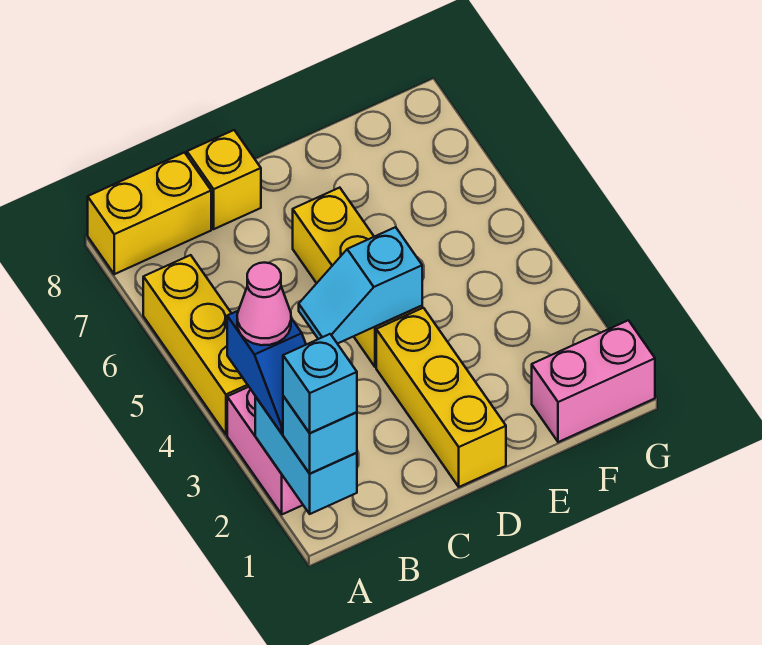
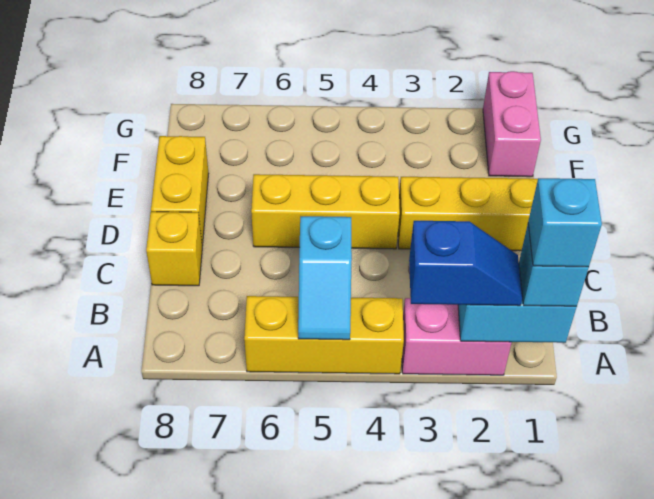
pink 1x1 cone [237,263,291,345] -> none
yellow 1x2 brick [88,153,211,274] -> yellow 1x2 brick moved to [151,136,209,246]
cyan 1x2 slope [299,227,422,344] -> cyan 1x2 slope moved to [298,216,352,340]

